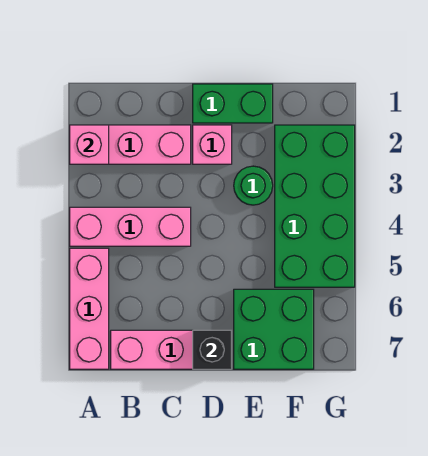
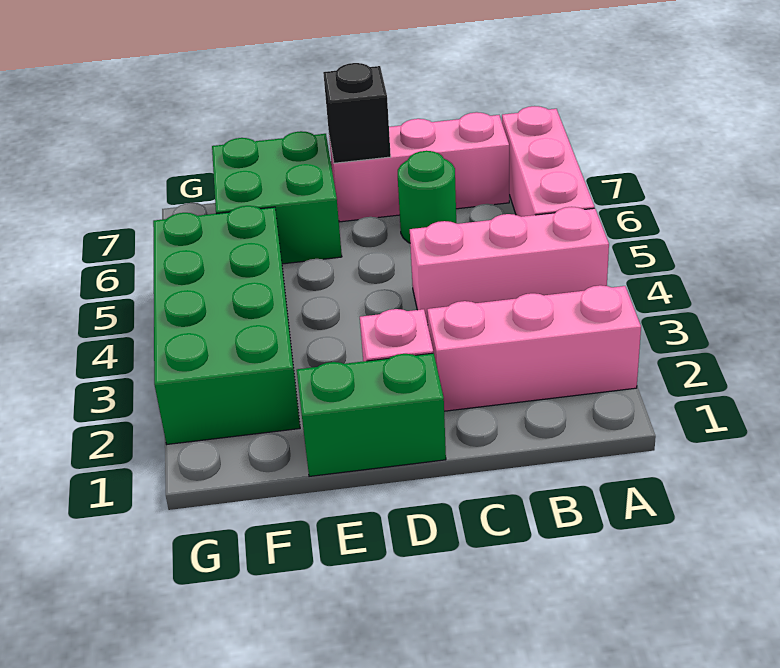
pink 1x1 brick [70,125,109,164] -> none
green 1x1 round brick [234,166,273,205] -> green 1x1 round brick moved to [398,151,456,243]

